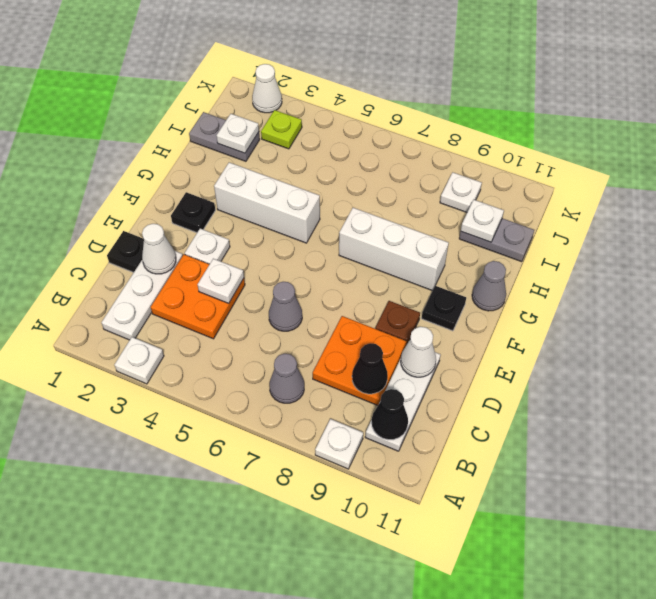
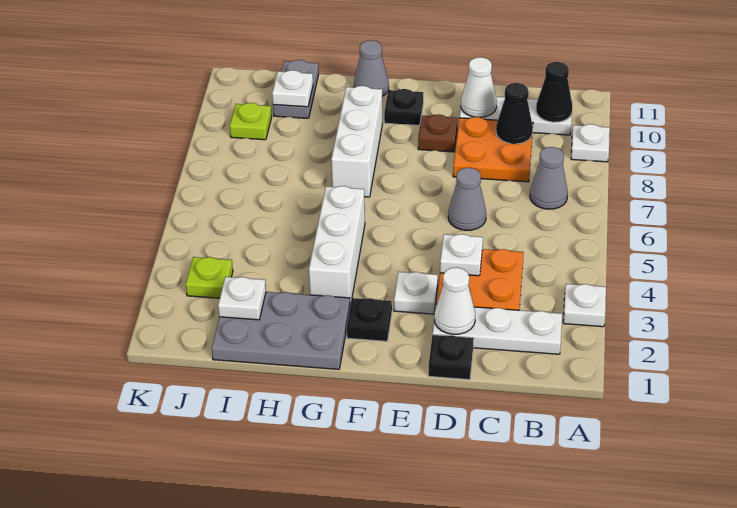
grey 1x2 plate [189,112,260,161] -> grey 2x3 plate [212,292,350,369]
white 1x1 plate [440,172,482,212] -> lime 1x1 plate [230,103,272,140]
white 1x1 cone [252,64,282,113] -> none

